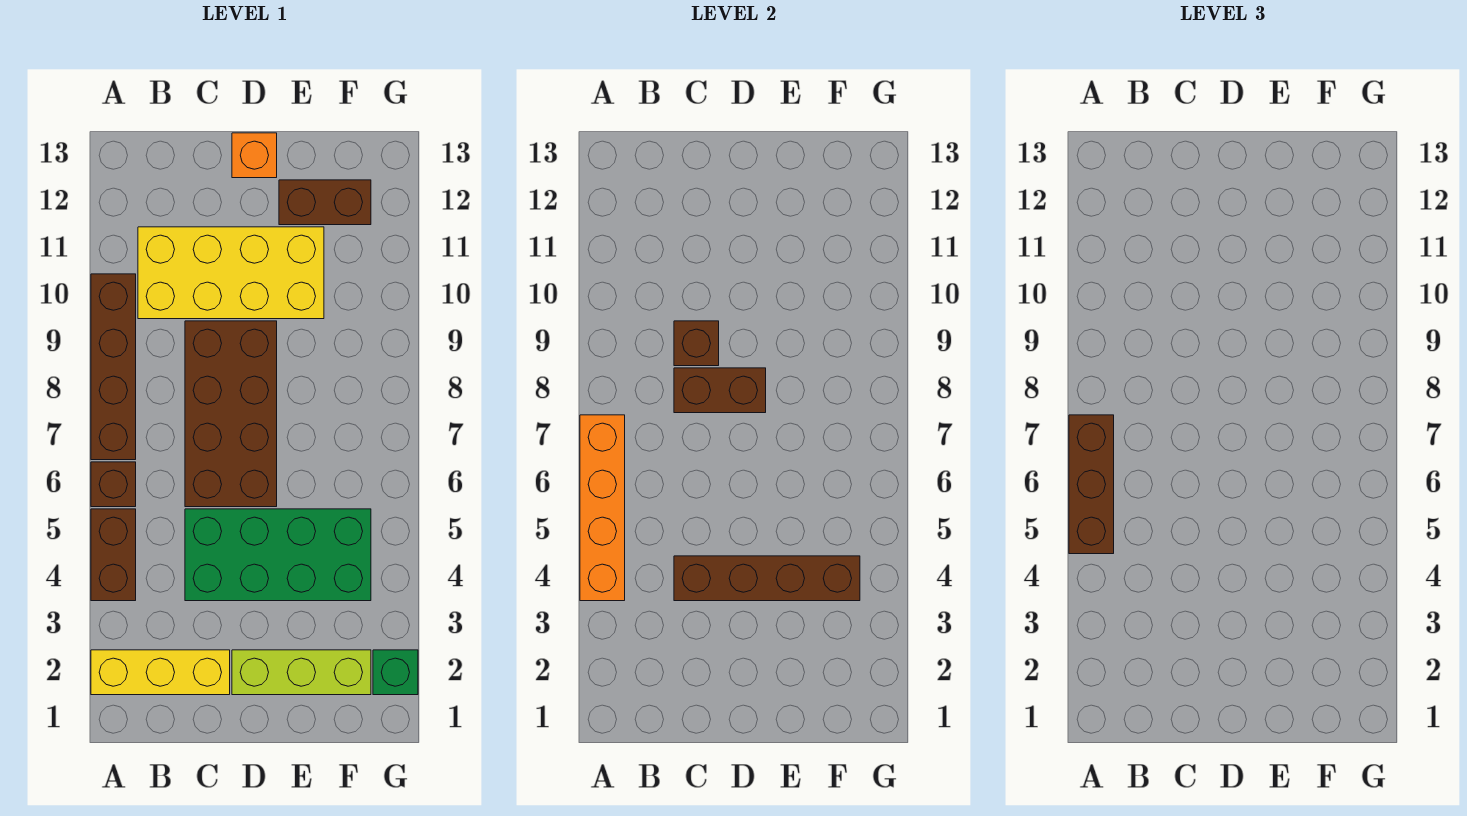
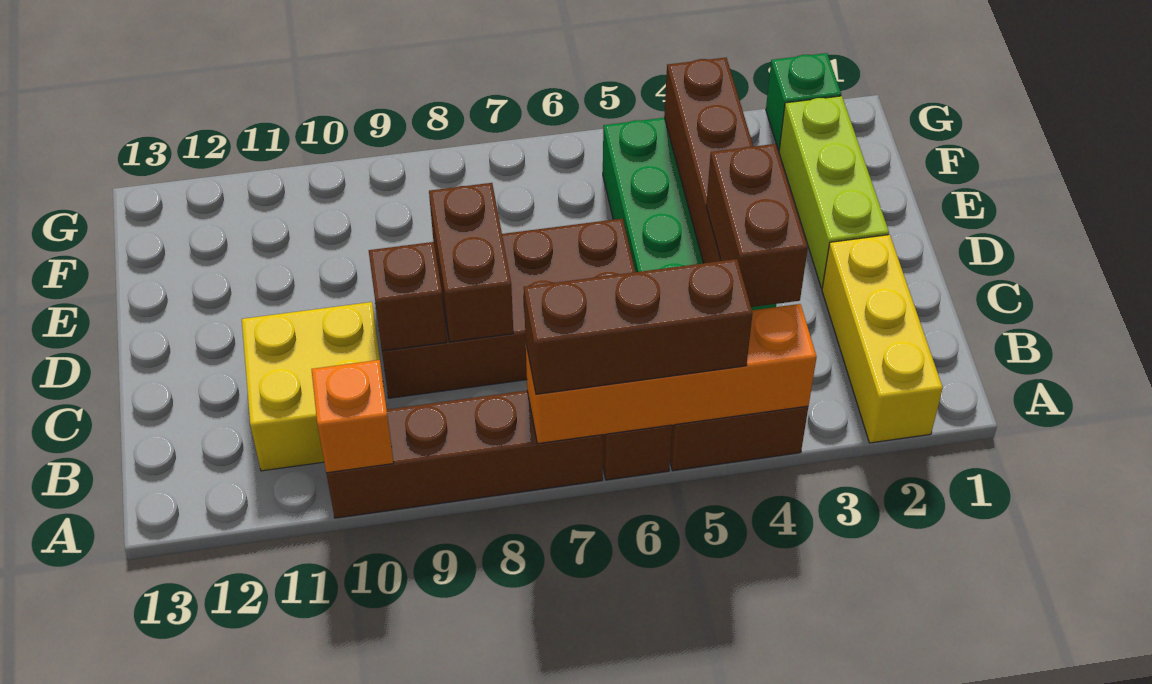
yellow 2x4 brick [138,227,324,319] -> yellow 2x2 brick [242,302,380,471]
orange 1x1 brick [232,133,277,178] -> orange 1x1 brick moved to [311,360,394,473]
brown 1x2 brick [279,180,371,225] -> brown 1x2 brick moved to [706,144,808,307]

